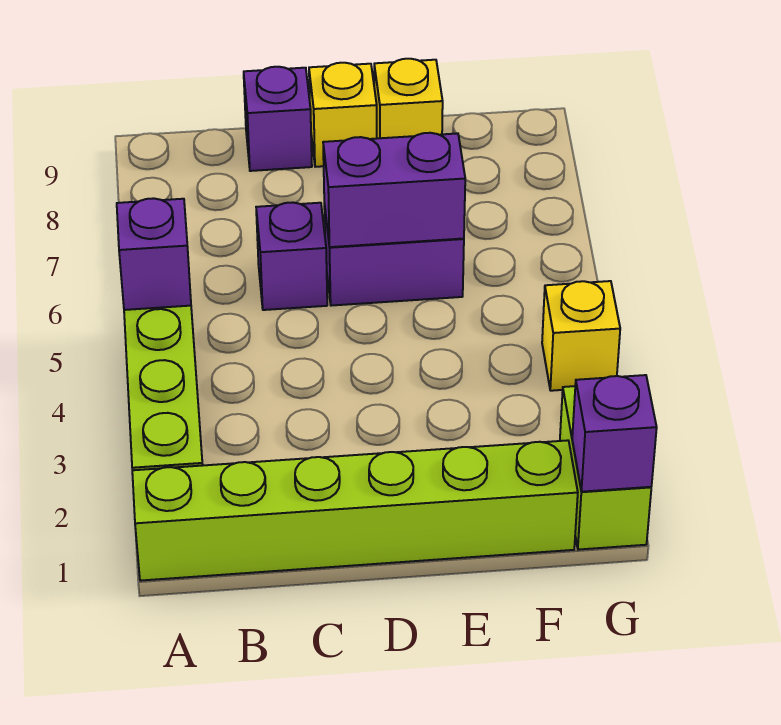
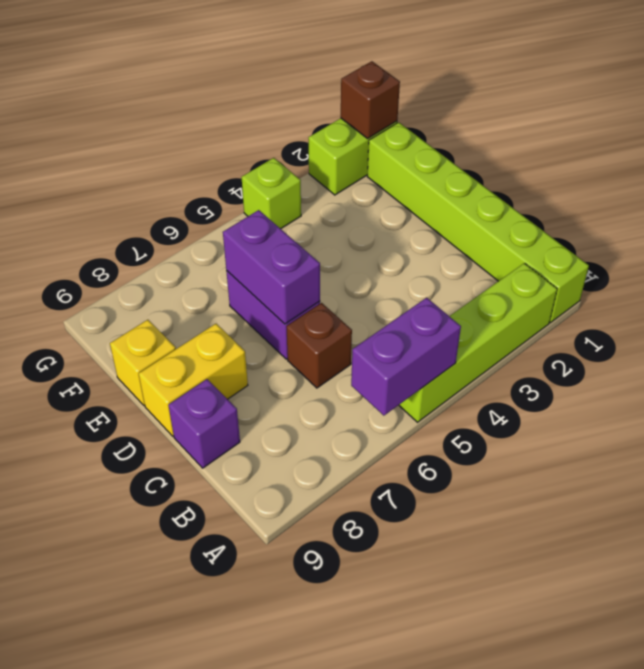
purple 1x1 brick [117,198,191,310] -> purple 1x2 brick [351,298,461,416]
purple 1x1 brick [256,202,327,310] -> brown 1x1 brick [286,303,352,388]
yellow 1x1 brick [309,63,377,167] -> yellow 1x2 brick [139,324,248,436]
purple 1x1 brick [572,375,657,492] -> brown 1x1 brick [341,61,400,139]
yellow 1x1 brick [542,281,620,391] -> lime 1x1 brick [242,158,301,229]

